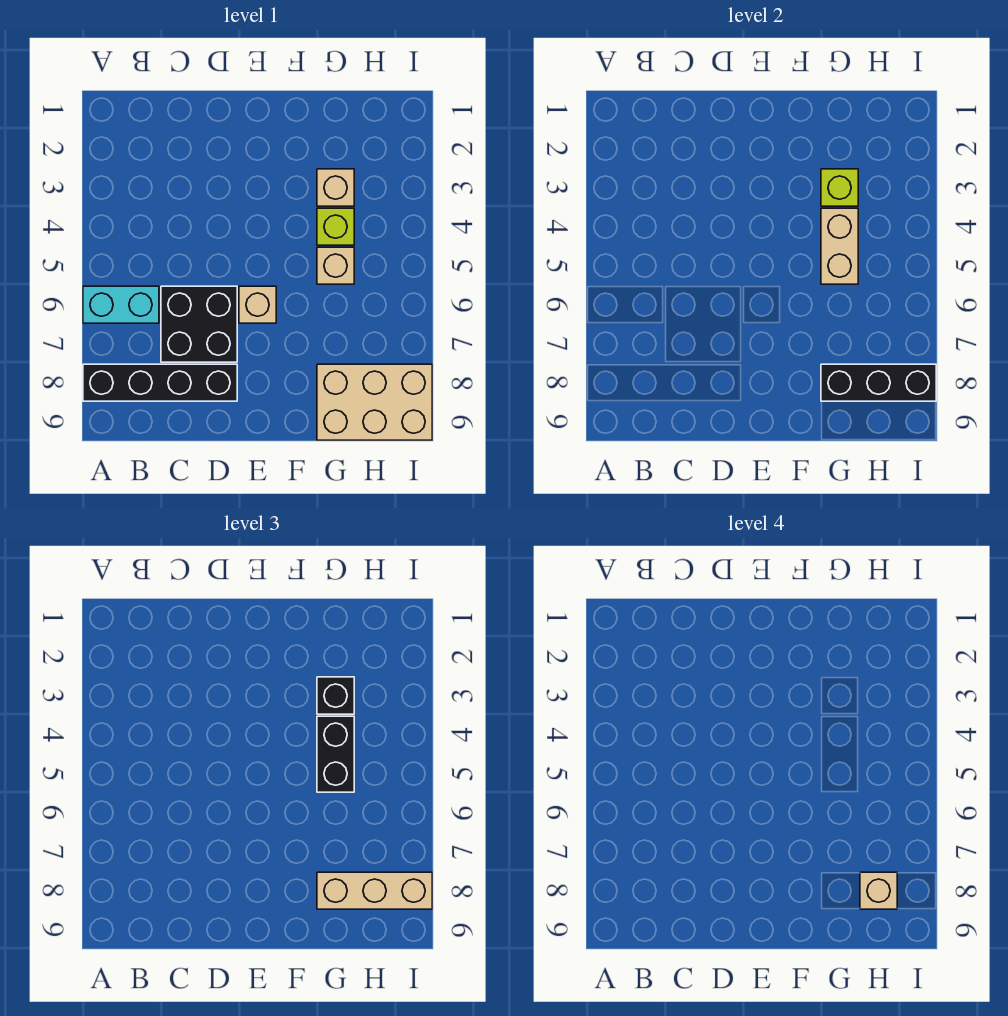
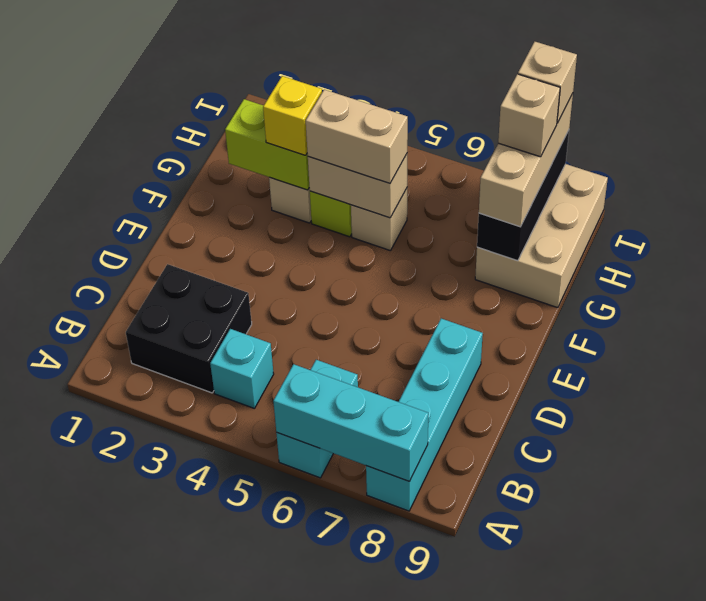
none -> cyan 1x3 brick [273,364,428,482]
black 1x4 brick [83,364,237,401] -> cyan 1x4 brick [366,318,483,511]
none -> cyan 1x1 brick [210,329,274,409]
black 2x2 brick [161,286,237,362] -> black 2x2 brick moved to [126,264,252,393]
tan 1x1 brick [239,286,276,323] -> tan 1x1 brick moved to [518,42,577,123]
lime 1x1 brick [821,169,858,206] -> lime 1x2 brick [225,99,309,190]
black 1x1 brick [317,677,354,714] -> yellow 1x1 brick [263,76,322,155]
black 1x2 brick [317,716,354,792] -> tan 1x2 brick [306,90,408,183]

